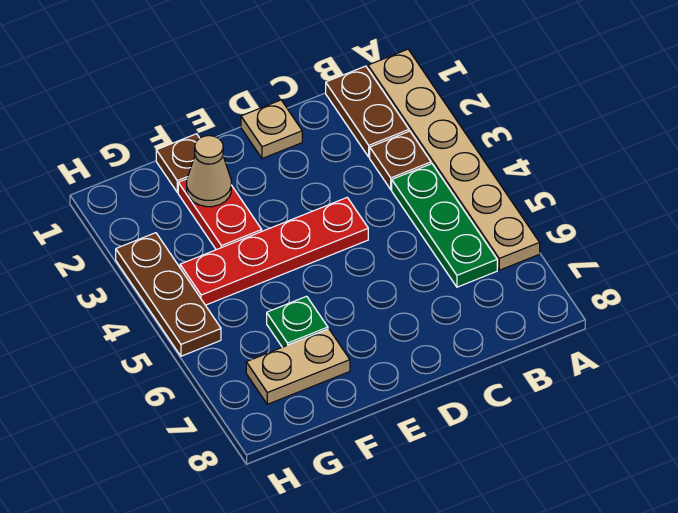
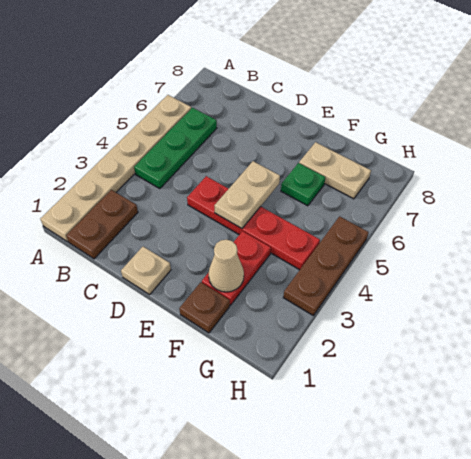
brown 1x1 plate [370,131,431,190] -> none
none -> tan 1x2 plate [214,161,280,229]

